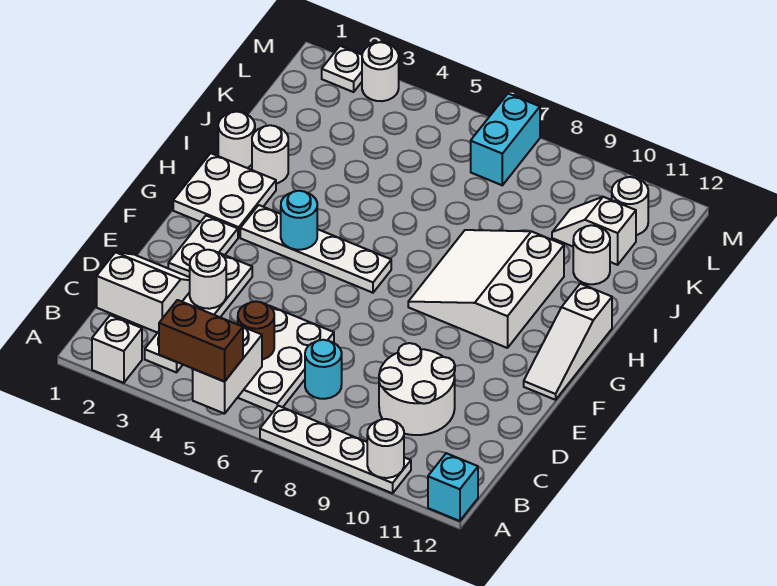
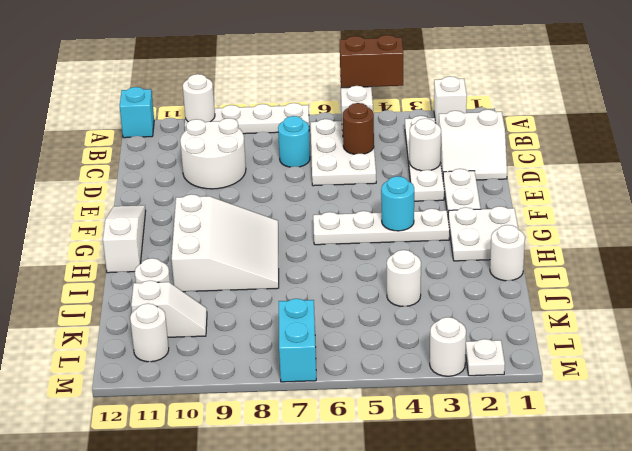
white 1x1 round brick [252,125,288,183] -> white 1x1 round brick moved to [387,250,421,306]

